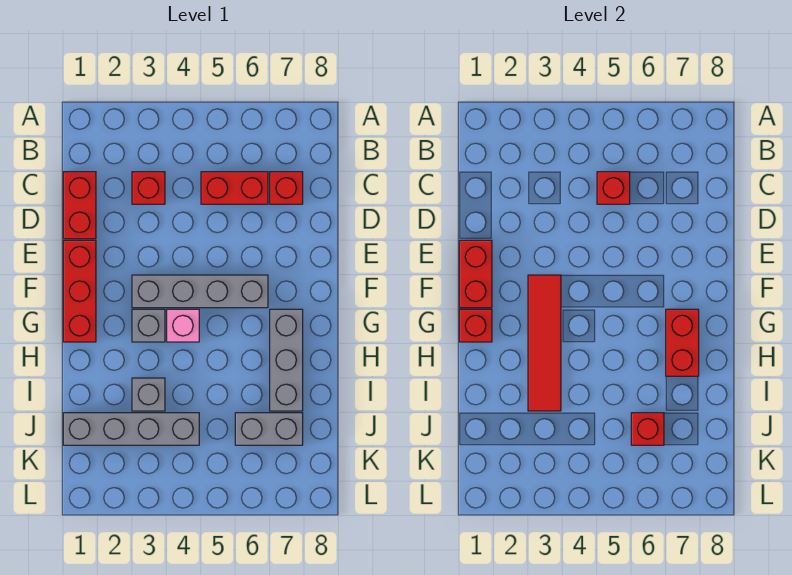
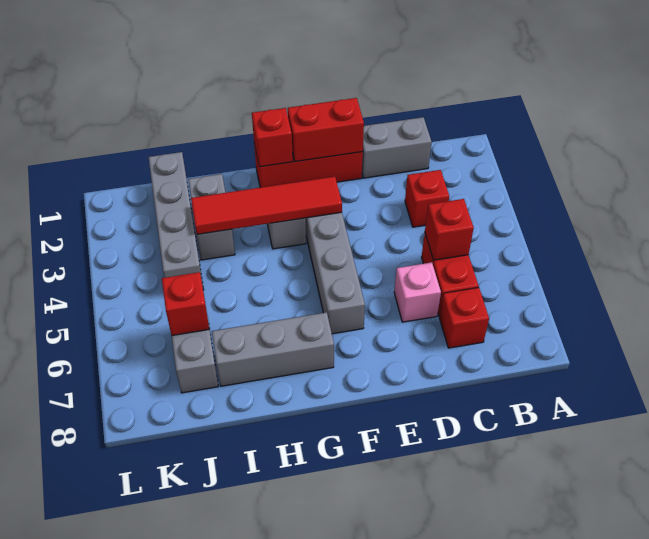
red 1x2 brick [63,172,96,239] -> grey 1x2 brick [362,117,432,178]
pink 1x1 brick [167,309,199,342] -> pink 1x1 brick moved to [394,262,441,322]
red 1x2 brick [666,309,699,376] -> none
grey 1x1 brick [132,378,165,411] -> grey 1x2 brick [188,174,235,260]

